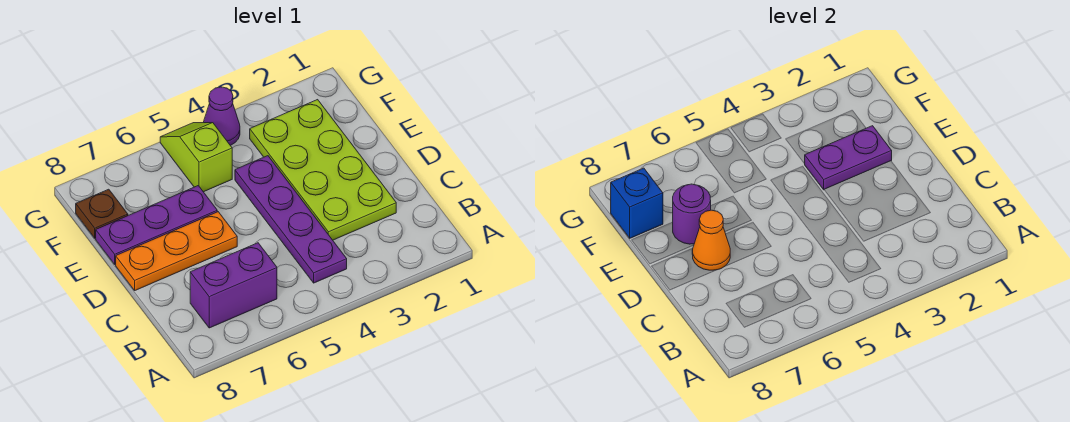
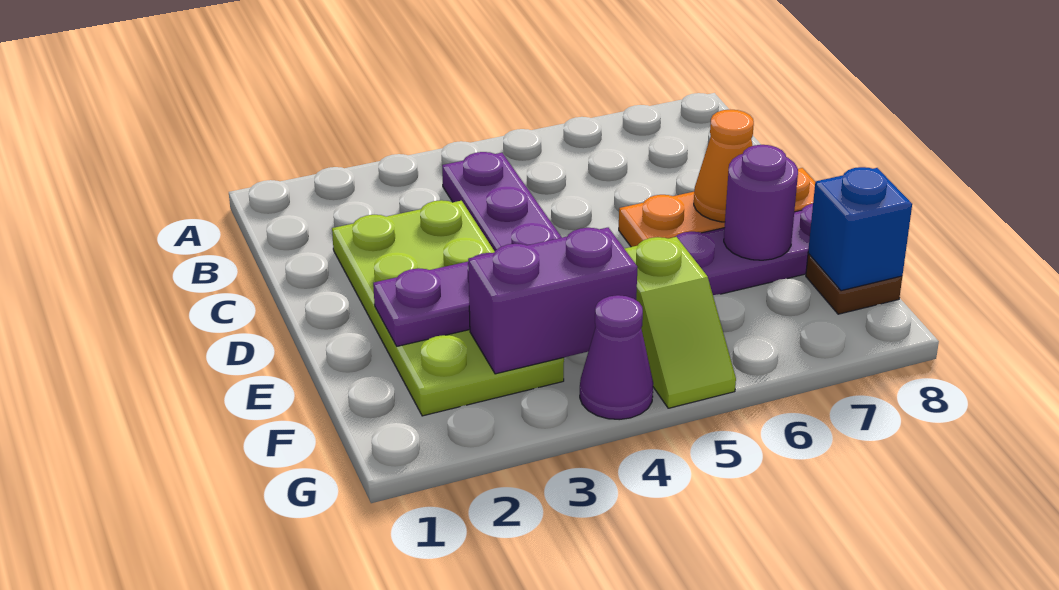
purple 1x2 brick [190,243,277,328] -> purple 1x2 brick moved to [468,228,637,374]

